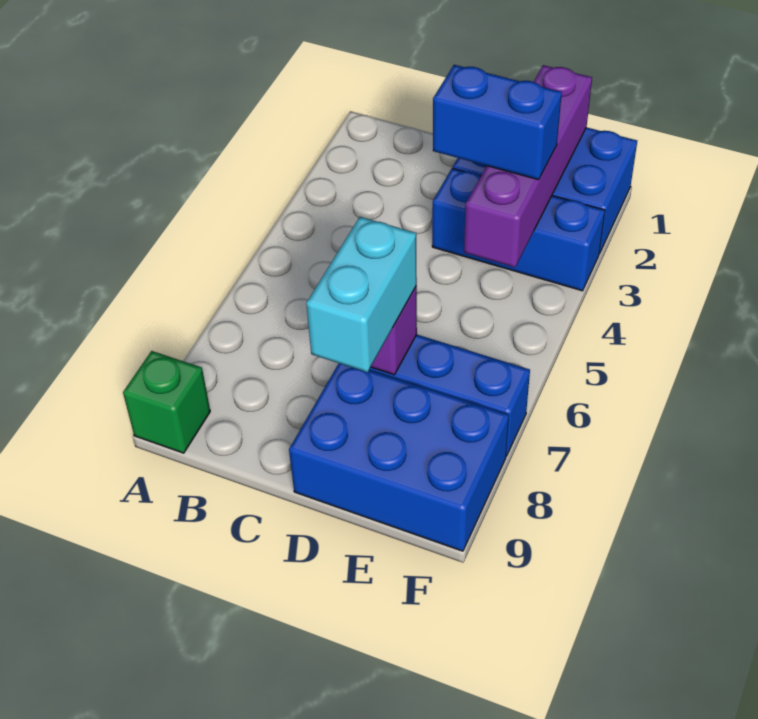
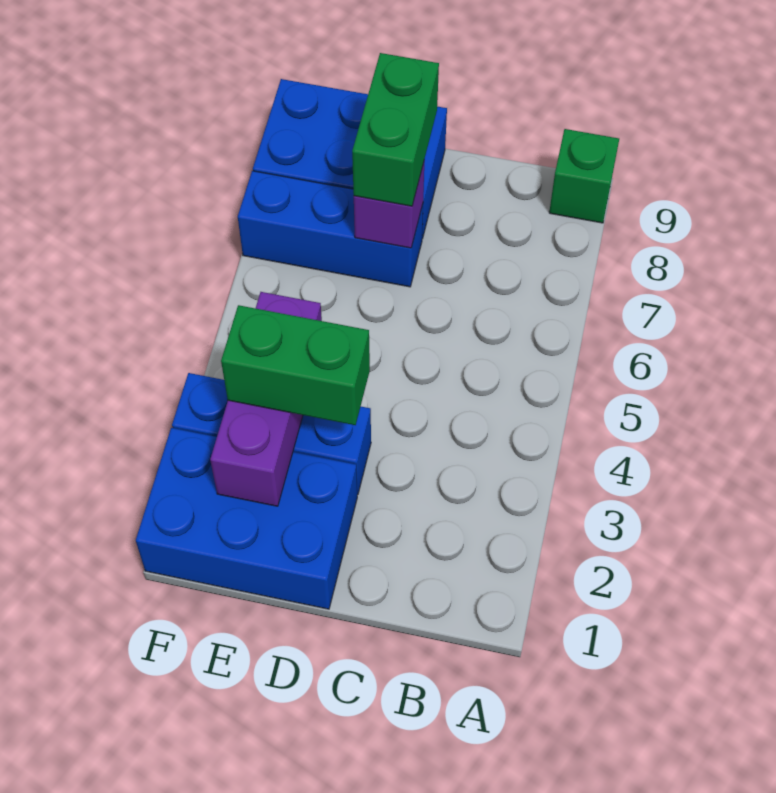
blue 1x2 brick [433,65,562,180] -> green 1x2 brick [221,305,370,425]
cyan 1x2 brick [306,217,417,372] -> green 1x2 brick [352,53,439,206]
purple 1x4 brick [464,65,592,267] -> purple 1x3 brick [210,292,322,506]

